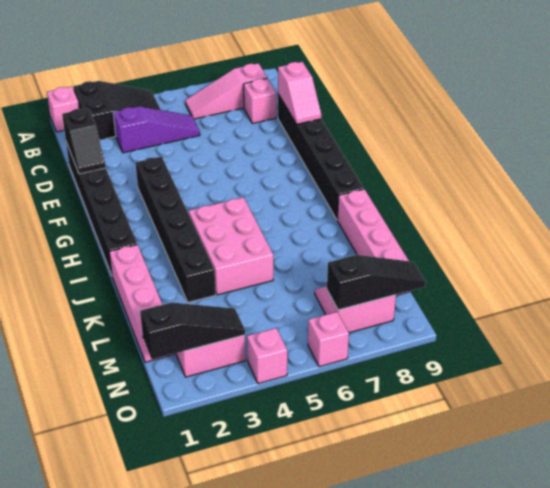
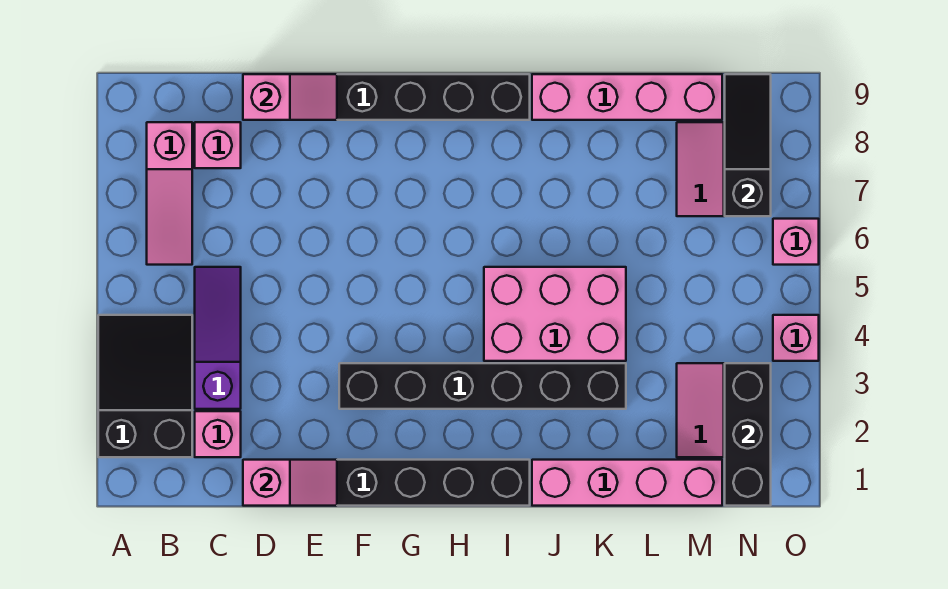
pink 1x1 brick [47,87,79,132] -> pink 1x1 brick moved to [195,411,241,457]
black 1x2 slope [62,108,106,174] -> pink 1x2 slope [243,460,337,506]
black 1x3 slope [140,303,245,360] -> black 1x3 brick [725,363,771,506]

